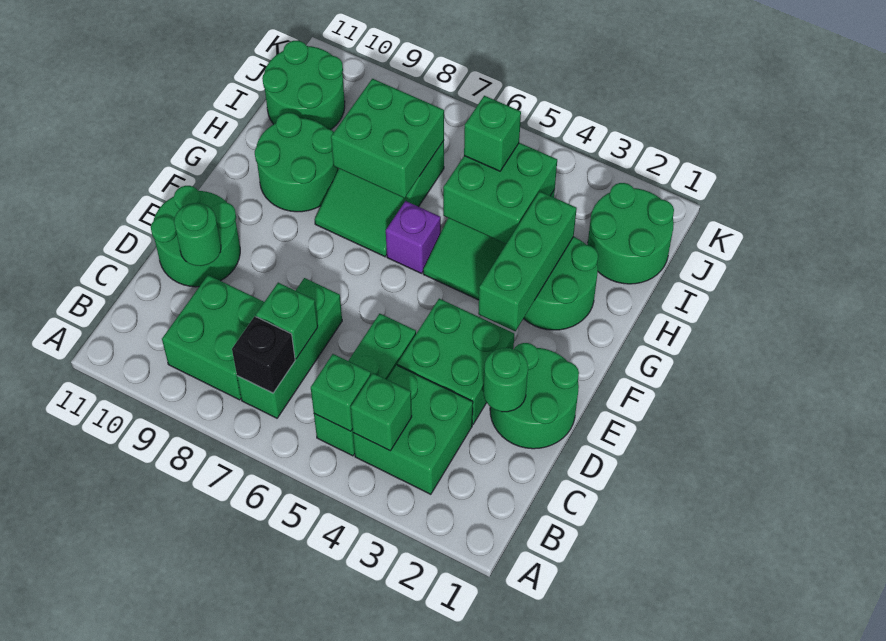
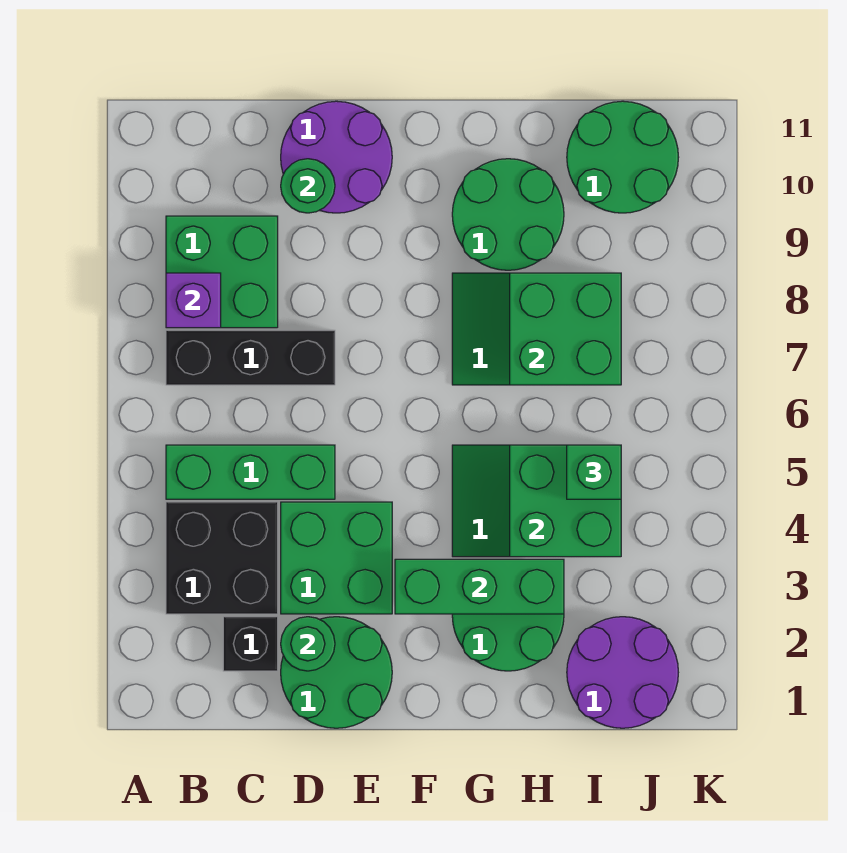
green 2x2 brick [353,365,473,494] -> black 2x2 brick [166,502,278,614]
green 1x1 brick [351,373,412,451] -> none
green 1x1 brick [311,354,371,431] -> none
green 1x3 brick [237,278,342,418] -> black 1x3 brick [166,330,335,385]
black 1x1 brick [232,316,295,393] -> black 1x1 brick moved to [223,617,278,671]
green 1x1 brick [256,283,318,359] -> none
green 2x2 round brick [151,186,240,287] -> purple 2x2 round brick [281,101,392,213]
purple 1x1 brick [386,201,441,273] -> purple 1x1 brick moved to [166,273,221,328]
green 2x2 round brick [588,183,674,284] -> purple 2x2 round brick [567,617,678,728]

